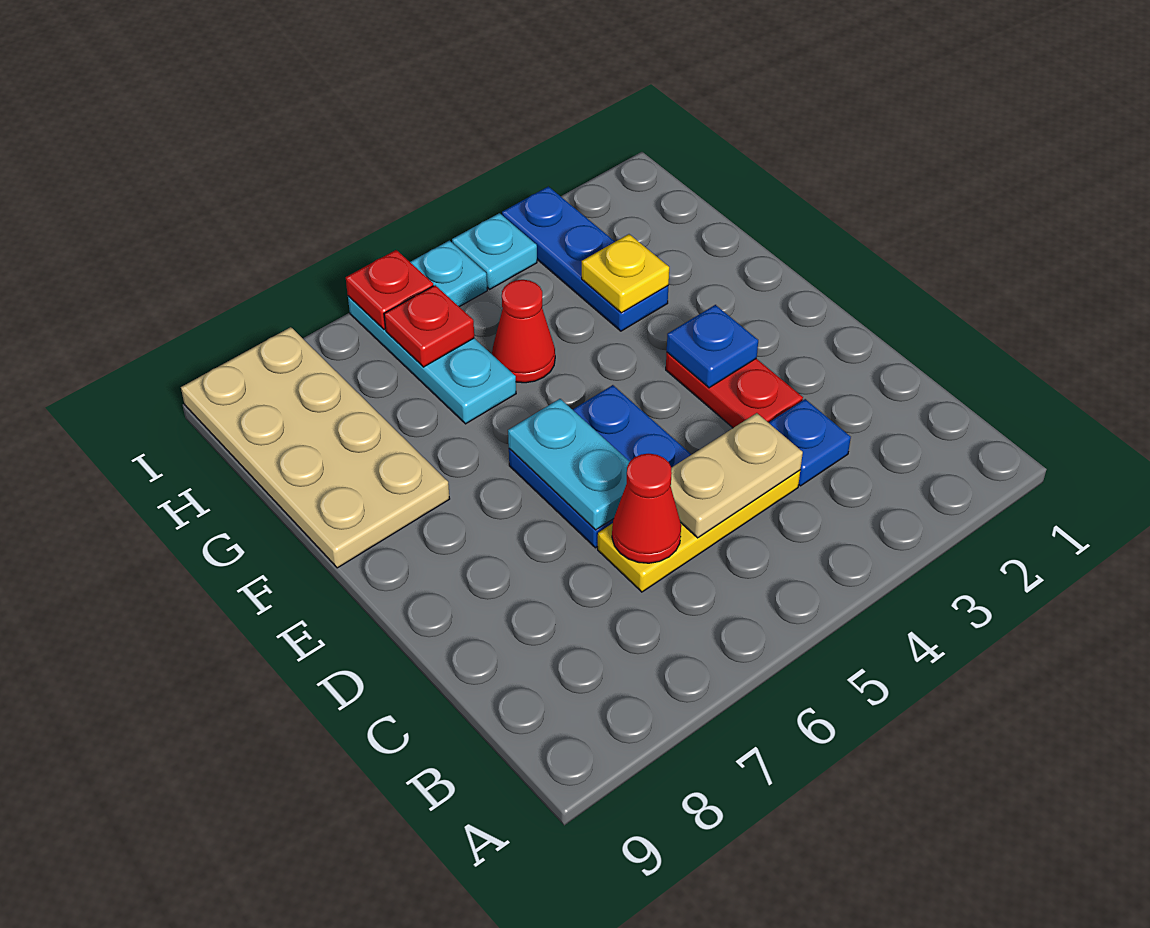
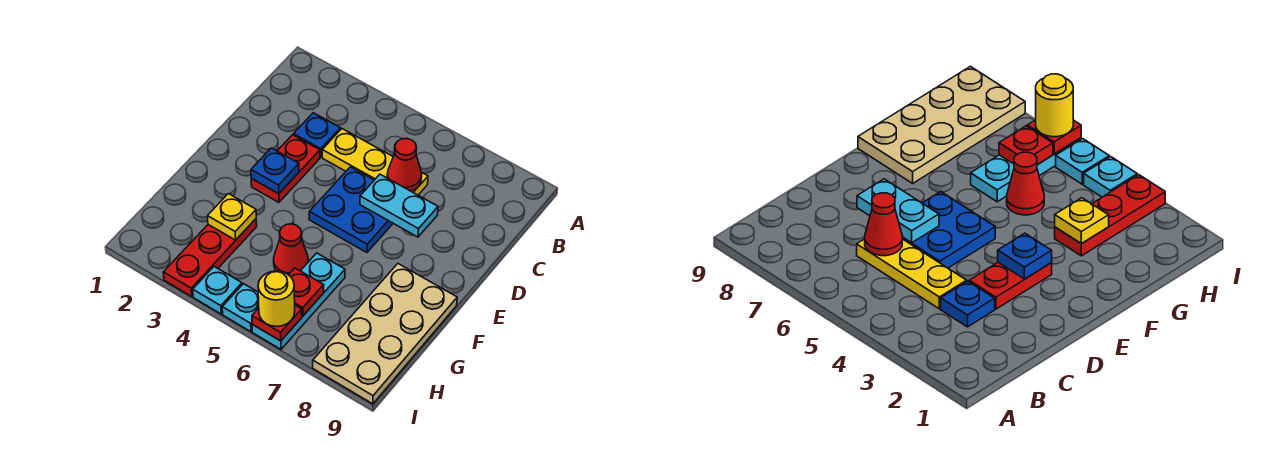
tan 1x2 plate [670,413,803,538] -> none
cyan 1x2 plate [508,399,629,530] -> cyan 1x2 plate turned to [360,174,438,237]
blue 1x3 plate [502,186,668,331] -> red 1x3 plate [163,219,257,296]
none -> yellow 1x1 round brick [258,271,295,326]

